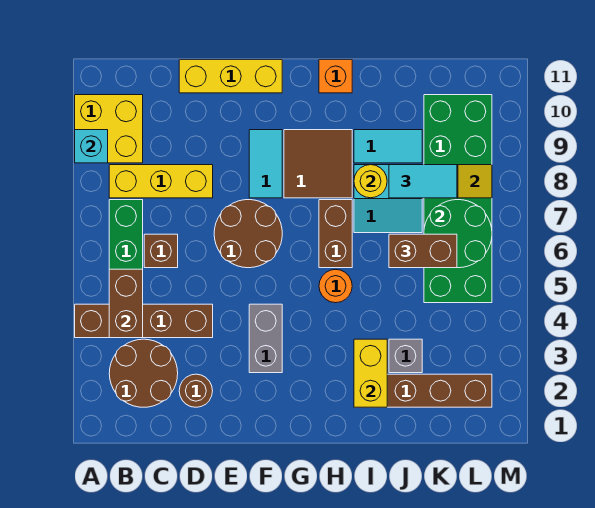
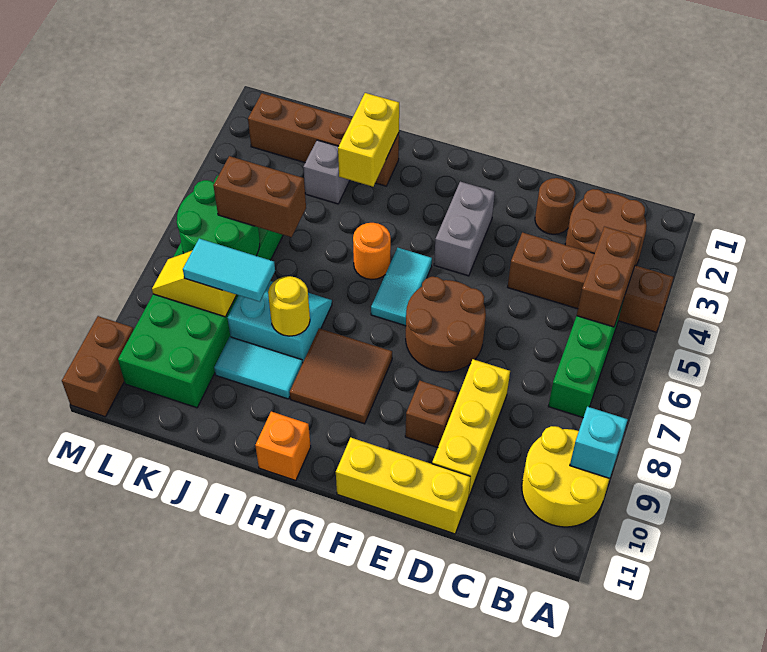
yellow 2x2 brick [75,95,143,163] -> yellow 2x2 round brick [522,426,610,527]
yellow 1x3 brick [109,165,213,198] -> yellow 1x3 brick turned to [432,359,510,496]
brown 1x1 brick [144,234,178,268] -> brown 1x1 brick moved to [405,381,457,448]
cyan 1x2 tile [249,130,282,198] -> cyan 1x2 tile moved to [371,248,432,326]
brown 1x2 brick [319,200,352,268] -> brown 1x2 brick moved to [62,316,134,417]

